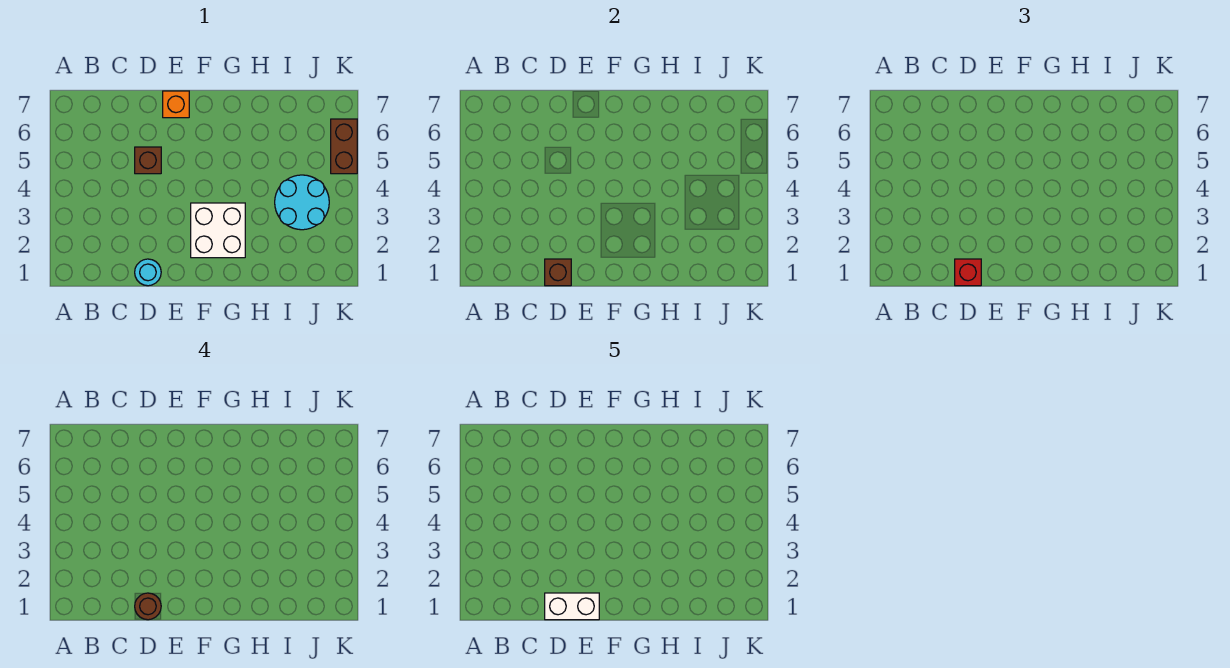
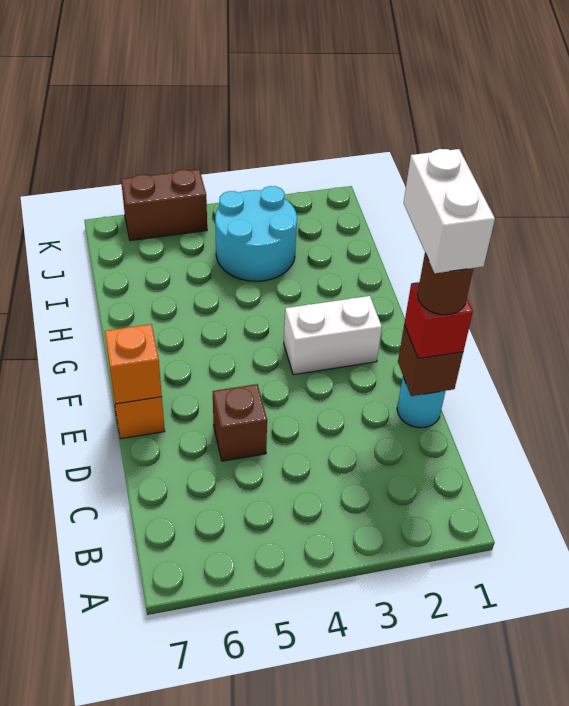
none -> orange 1x1 brick [105,324,162,404]
white 2x2 brick [191,203,245,258] -> white 1x2 brick [284,296,382,375]

